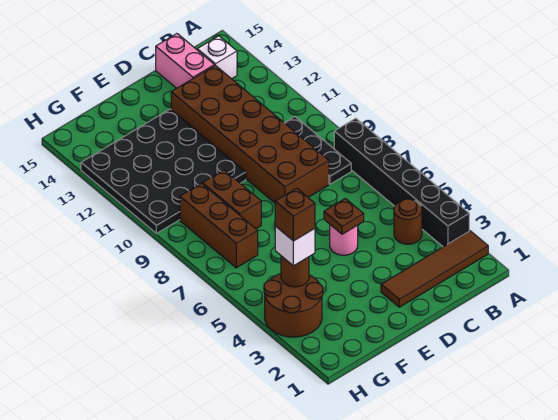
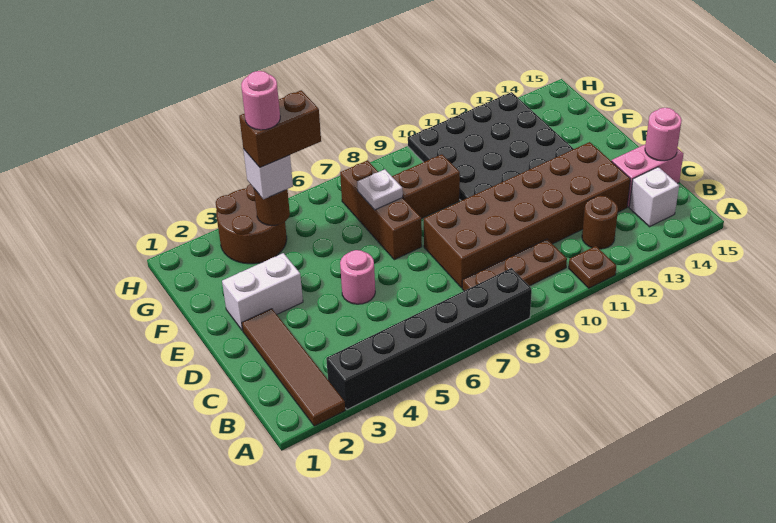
brown 1x1 round brick [394,199,422,244] -> brown 1x1 round brick moved to [582,196,618,249]
black 1x3 plate [285,117,351,184] -> brown 1x3 plate [462,239,567,291]
none -> pink 1x1 round brick [645,108,682,161]
brown 1x1 plate [324,198,364,234] -> brown 1x1 plate moved to [569,246,616,288]
none -> white 1x2 brick [222,253,303,331]
none -> white 1x1 plate [357,169,403,210]
brown 1x1 brick [275,188,315,241] -> brown 1x2 brick [239,90,321,167]
none -> pink 1x1 round brick [241,71,280,130]
brown 1x3 brick [180,183,258,268] -> brown 1x3 brick turned to [340,160,422,260]

